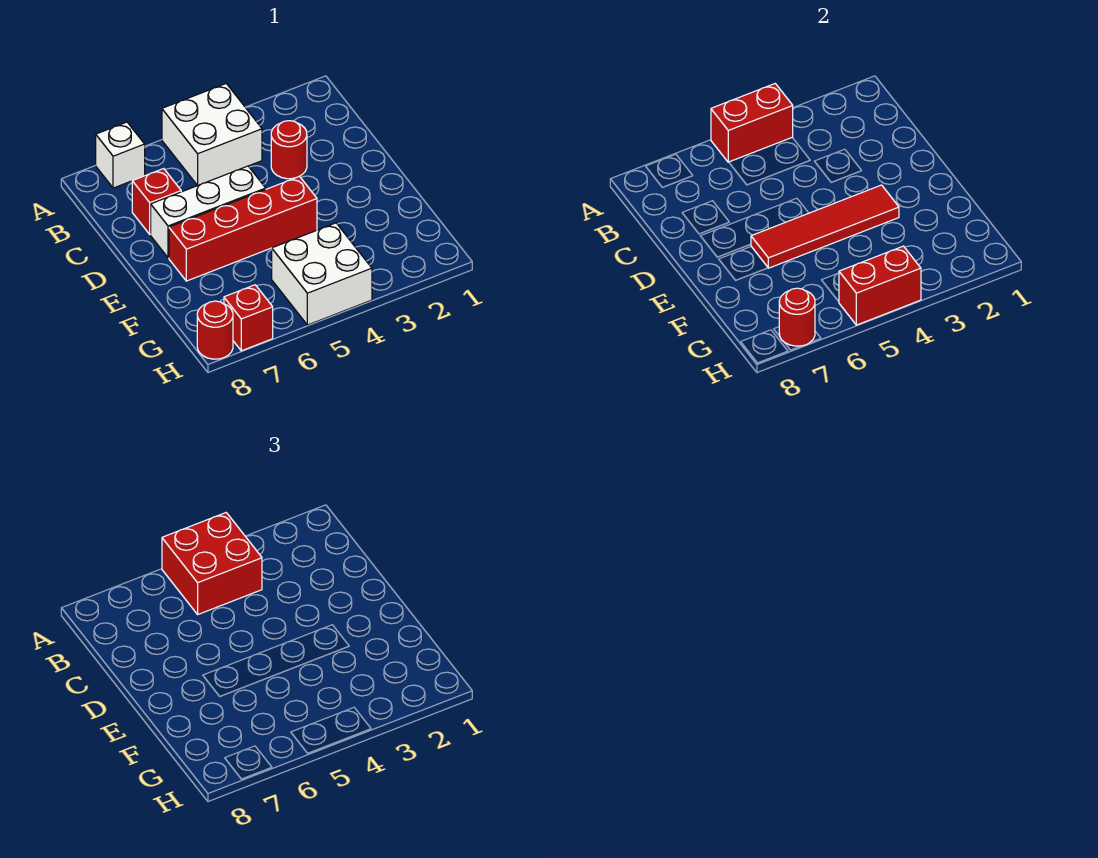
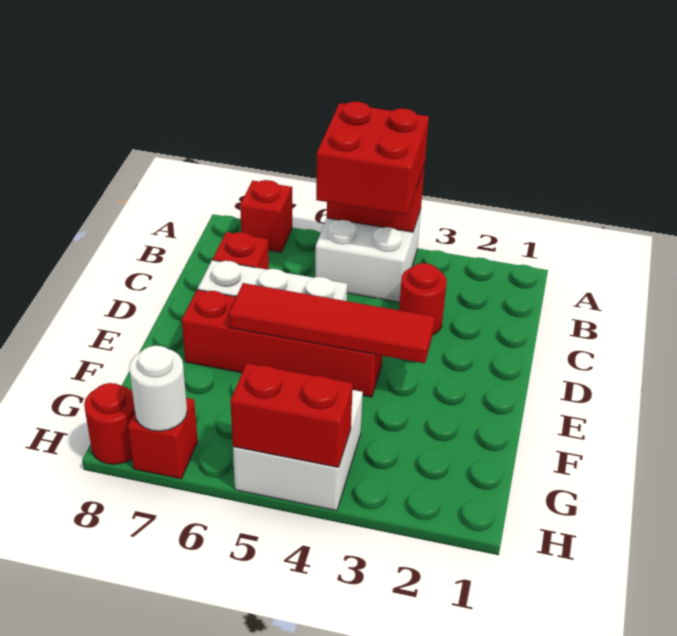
white 1x1 brick [96,122,145,188] -> red 1x1 brick [240,180,292,252]
red 1x1 round brick [779,288,815,346] -> white 1x1 round brick [129,346,187,431]

